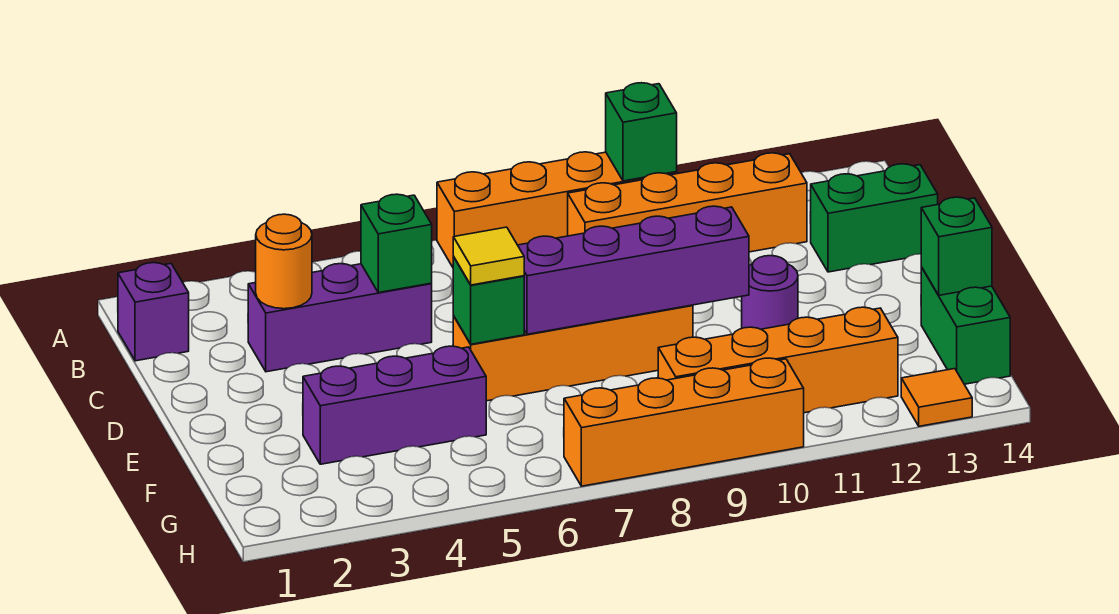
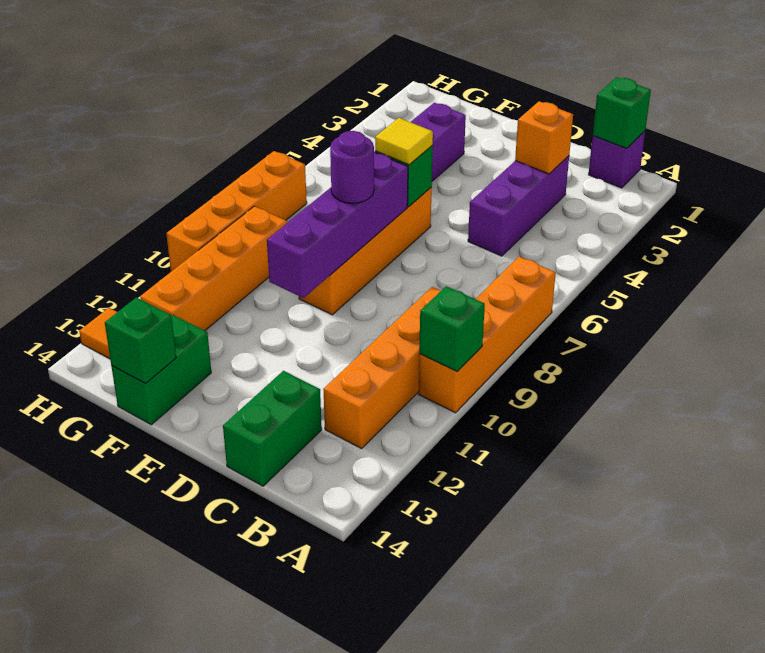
orange 1x1 round brick [256,214,312,309] -> orange 1x1 brick [515,101,573,174]
green 1x1 brick [361,194,432,293] -> green 1x1 brick moved to [593,77,651,148]
purple 1x1 round brick [742,256,798,329] -> purple 1x1 round brick moved to [330,131,374,203]
green 1x2 brick [921,267,1010,384] -> green 1x2 brick turned to [111,315,211,425]

